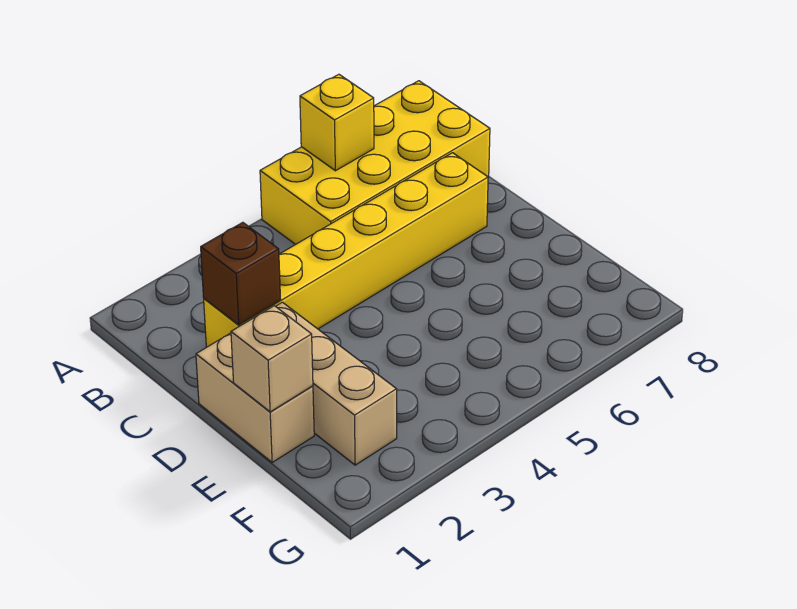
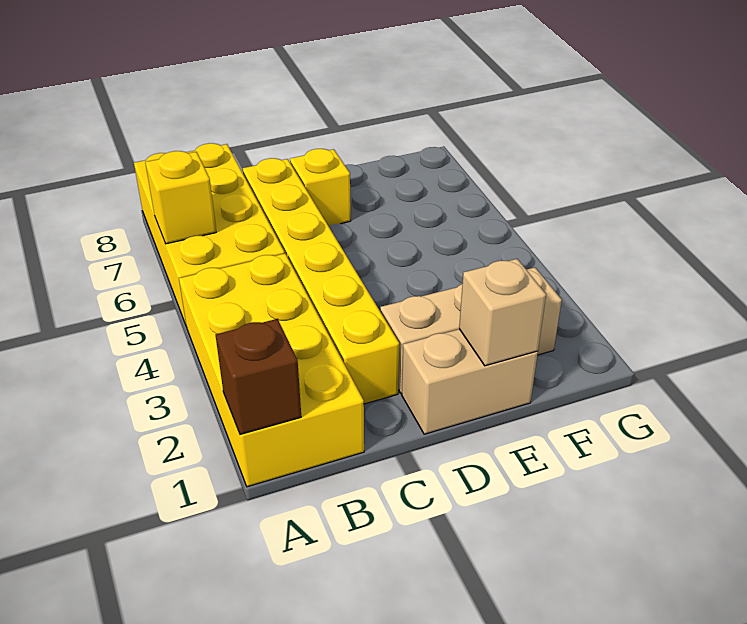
none -> yellow 2x4 brick [179,254,364,487]
brown 1x1 brick [201,222,281,325] -> brown 1x1 brick moved to [216,319,301,434]
none -> yellow 1x1 brick [290,149,351,226]

